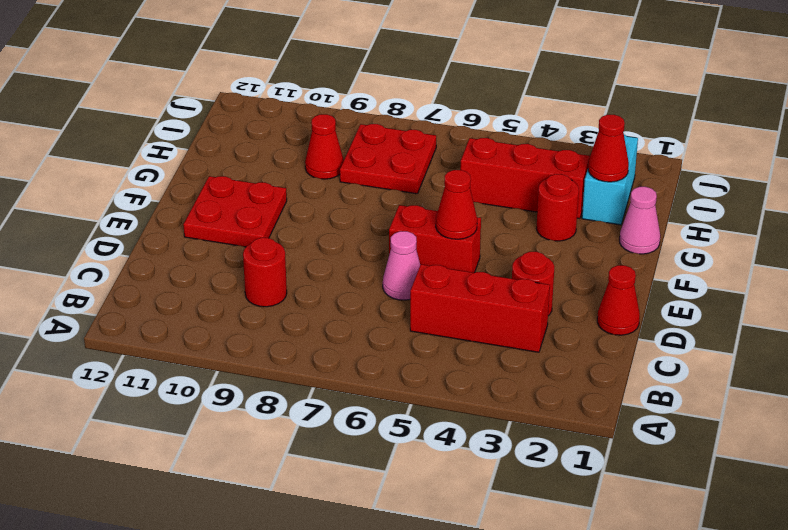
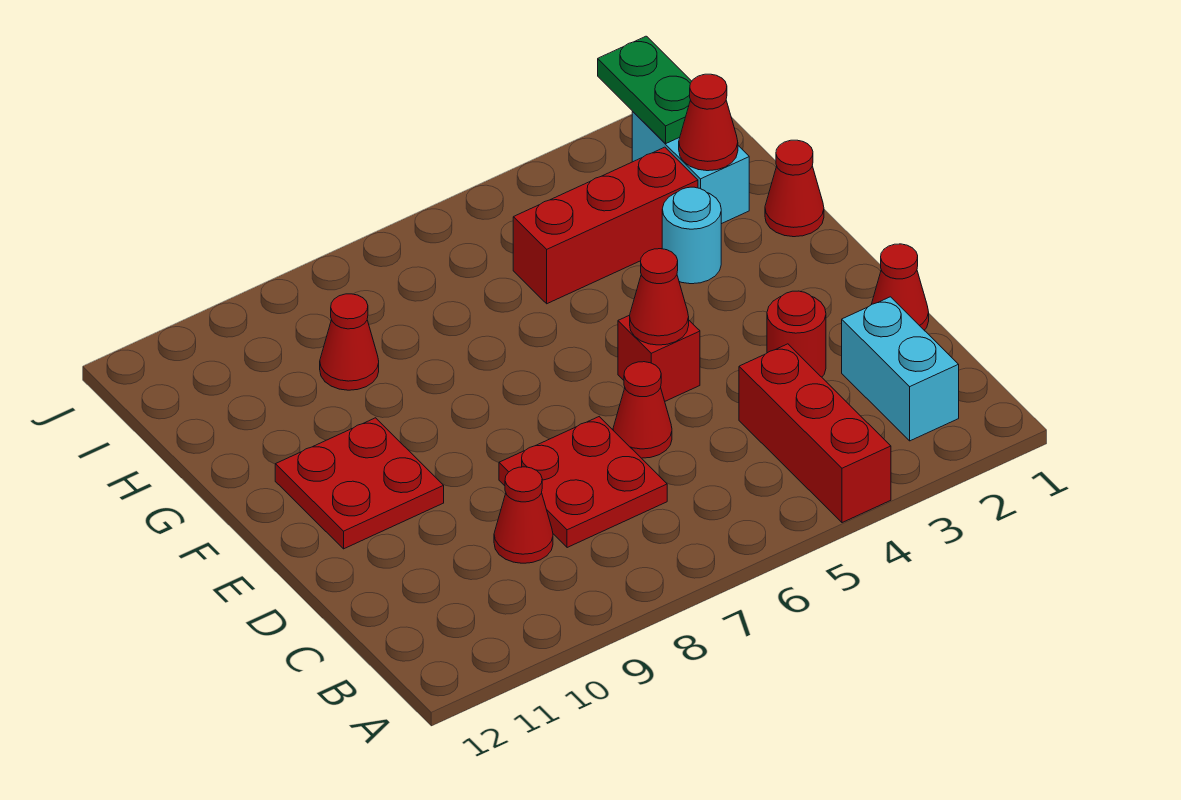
none -> cyan 1x2 brick [842,297,959,441]
red 1x3 brick [410,264,550,352] -> red 1x3 brick turned to [739,344,891,523]
red 1x1 round brick [243,238,287,307] -> red 1x1 cone [494,467,553,563]
pink 1x1 cone [383,231,420,300] -> red 1x1 cone [613,362,672,458]
red 1x2 brick [389,205,481,273] -> red 1x1 brick [618,315,700,401]
pink 1x1 cone [620,187,660,254] -> red 1x1 cone [765,140,824,237]
red 1x1 round brick [536,174,579,241] -> cyan 1x1 round brick [662,187,721,284]
red 2x2 plate [340,124,436,194] -> red 2x2 plate moved to [499,417,667,548]
none -> green 1x2 plate [598,36,692,143]

